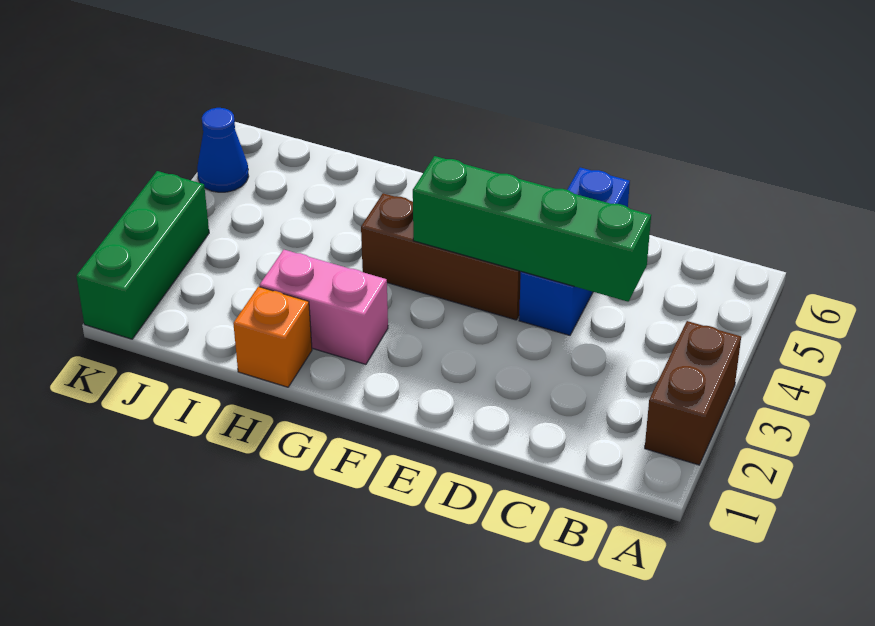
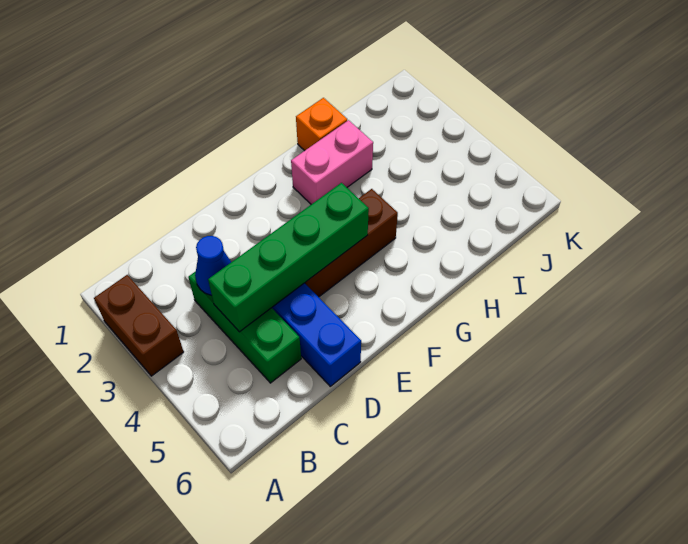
green 1x3 brick [76,171,209,339] -> green 1x3 brick moved to [188,271,301,383]
blue 1x1 cone [197,108,249,192] -> blue 1x1 cone moved to [195,236,231,295]

